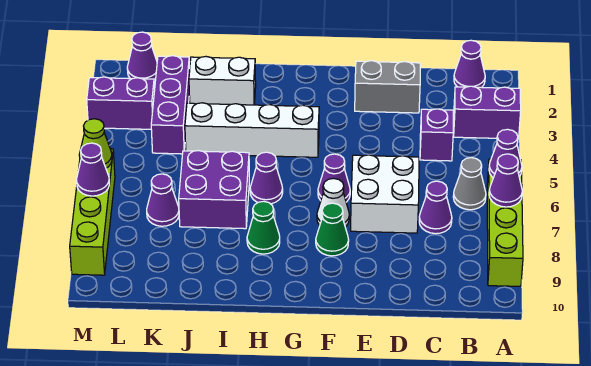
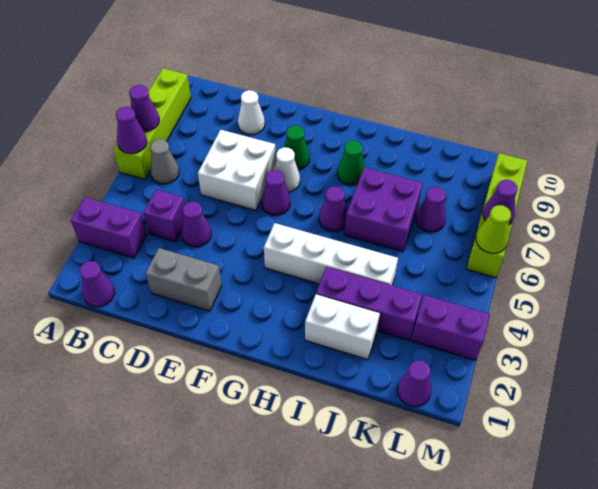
purple 1x1 cone [419,181,452,234] -> purple 1x1 cone moved to [181,202,211,247]
none -> white 1x1 cone [238,90,265,135]
purple 1x3 brick [151,56,190,154] -> purple 1x3 brick turned to [316,267,422,340]

